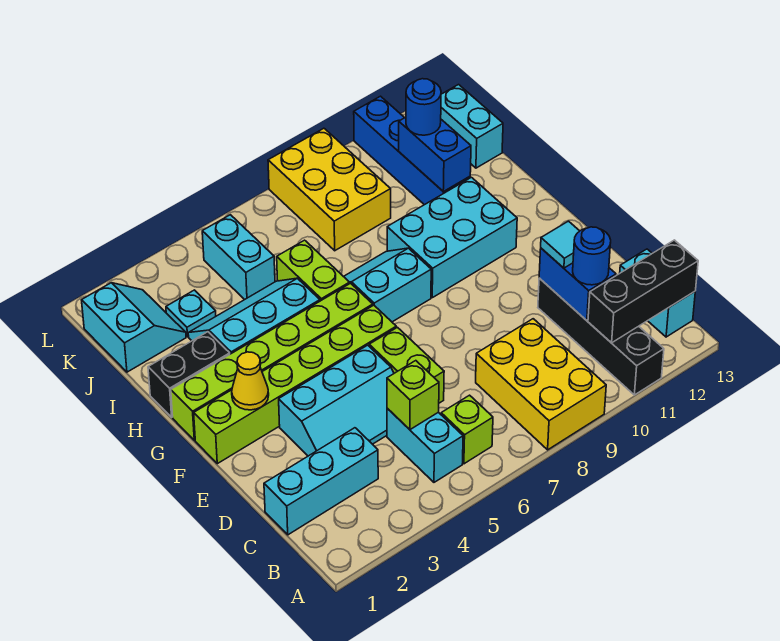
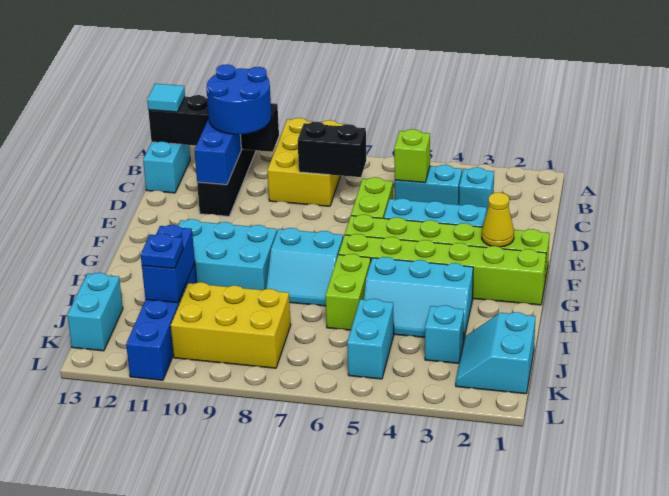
cyan 1x2 brick [387,408,463,482] -> cyan 1x2 brick turned to [395,165,462,205]
lime 1x1 brick [441,395,493,464] -> none
black 1x3 brick [588,240,698,343] -> black 1x4 brick [148,95,279,152]
cyan 1x3 brick [264,428,378,535] -> cyan 1x1 brick [459,167,494,210]
blue 1x1 round brick [573,227,611,285] -> blue 2x2 round brick [206,64,271,134]
cyan 1x1 tile [541,221,579,268] -> cyan 1x1 tile moved to [147,84,185,112]
black 1x2 brick [148,332,230,417] -> black 1x2 brick moved to [298,122,366,177]
cyan 1x1 plate [166,290,216,337] -> cyan 1x1 brick [425,305,464,363]
yellow 2x3 brick [268,128,391,251] -> yellow 2x3 brick turned to [171,282,291,368]
blue 1x1 round brick [406,79,441,135] -> blue 1x1 plate [141,234,183,269]

